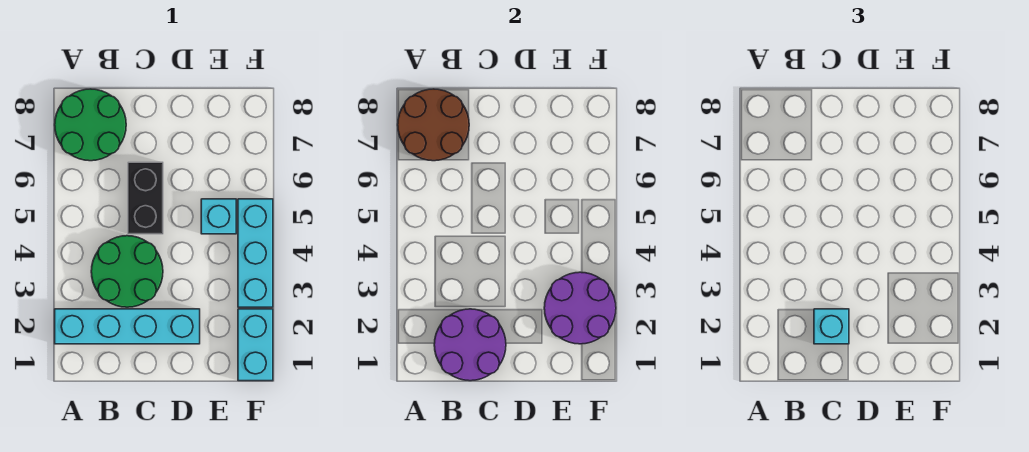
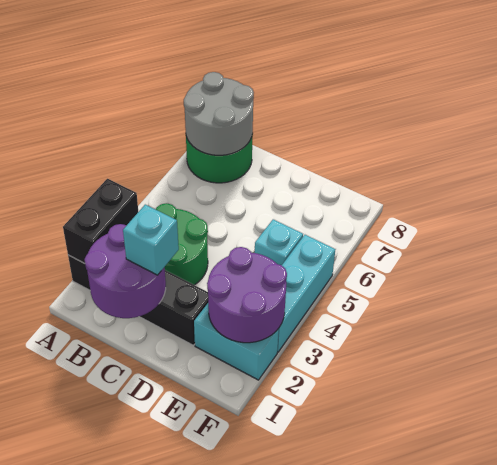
cyan 1x4 brick [55,309,200,344] -> black 1x4 brick [68,255,208,345]
brown 2x2 round brick [398,89,469,161] -> grey 2x2 round brick [184,72,254,155]
black 1x2 brick [128,162,163,234] -> black 1x2 brick moved to [63,179,138,264]
cyan 1x2 brick [238,309,273,381] -> cyan 1x2 brick turned to [194,304,279,380]

